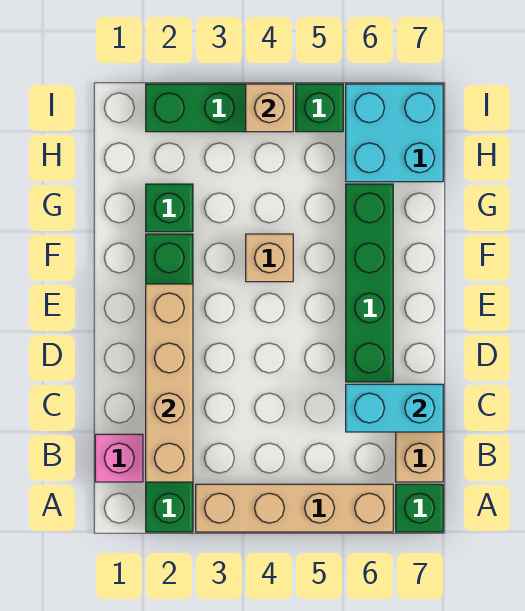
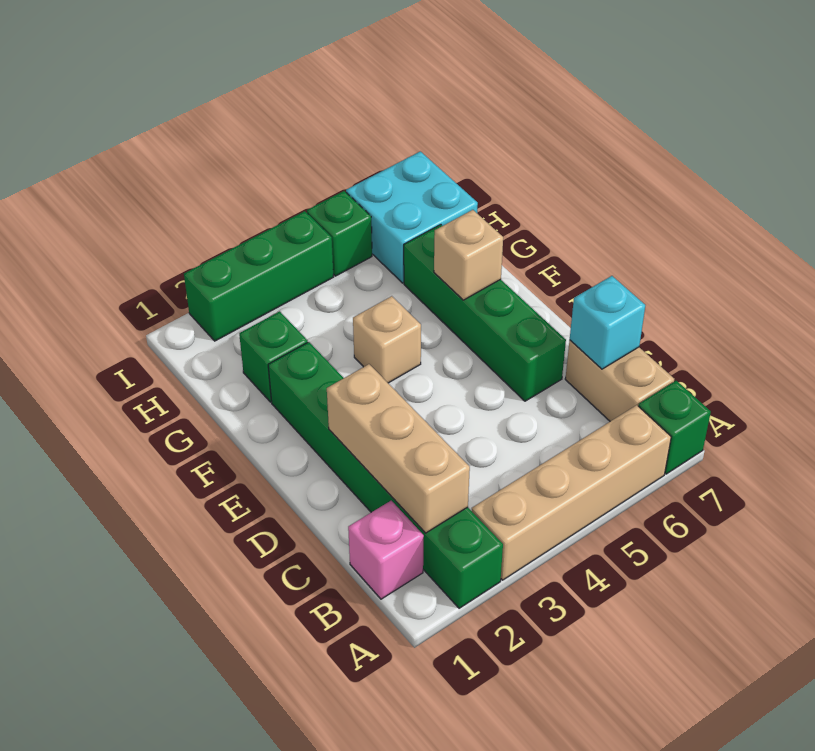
tan 1x4 brick [146,284,193,482] -> tan 1x3 brick [327,364,470,533]
cyan 1x2 brick [346,384,443,432] -> cyan 1x1 brick [570,276,645,369]
tan 1x1 brick [246,84,293,132] -> tan 1x1 brick moved to [434,210,503,300]

